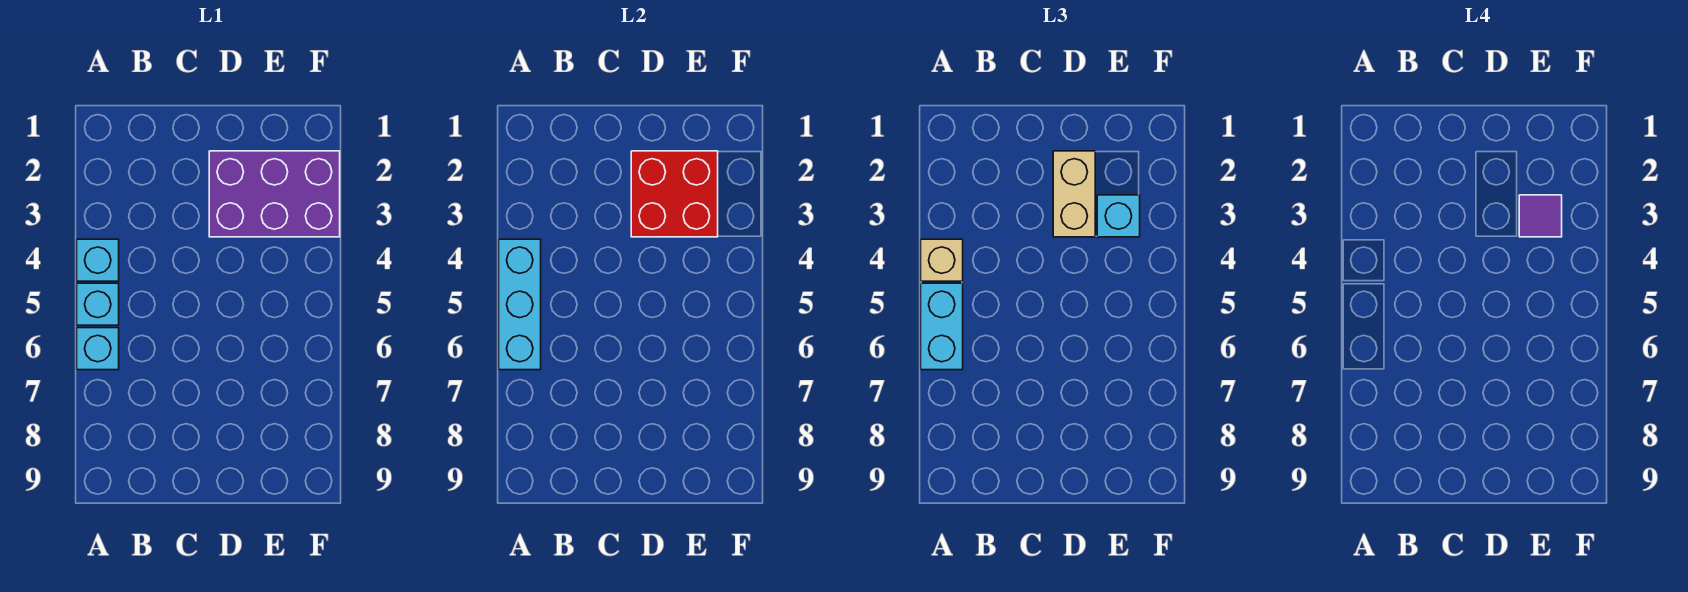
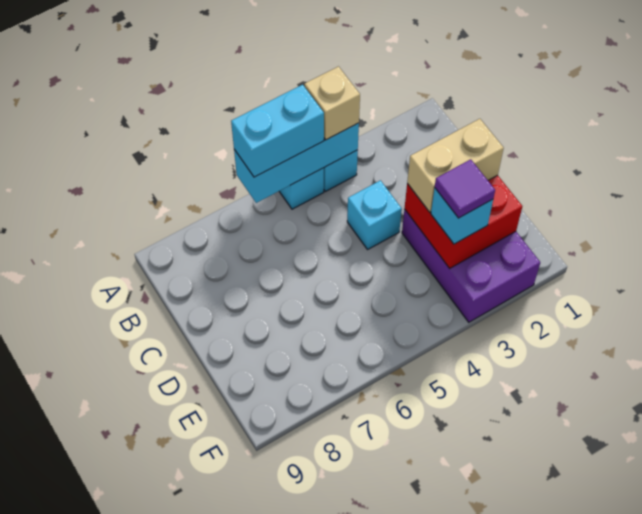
cyan 1x1 brick [77,328,119,370] -> cyan 1x1 brick moved to [347,180,402,249]

